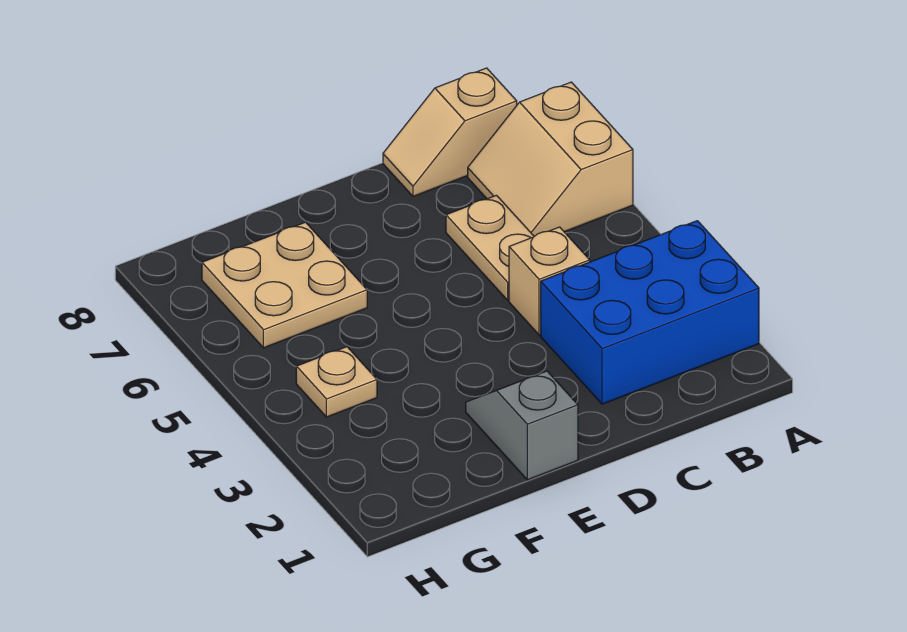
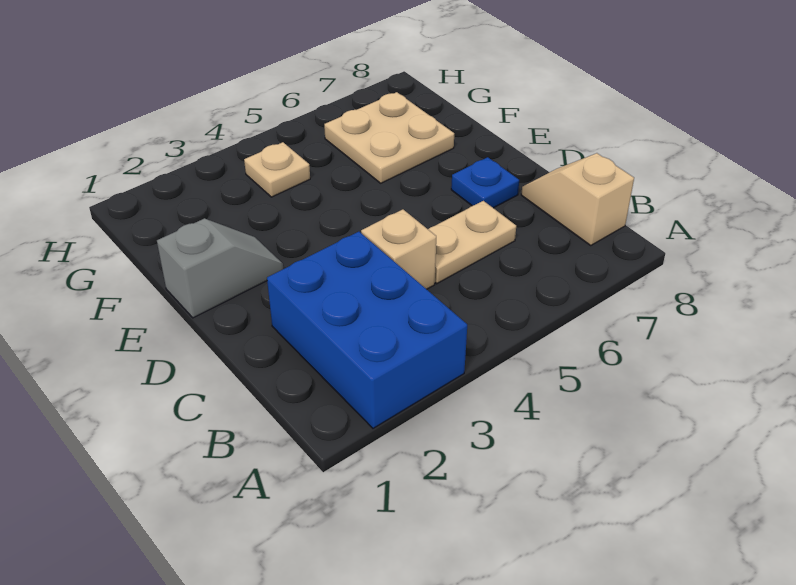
tan 2x2 slope [468,82,633,236] -> none
none -> blue 1x1 plate [451,157,519,208]

